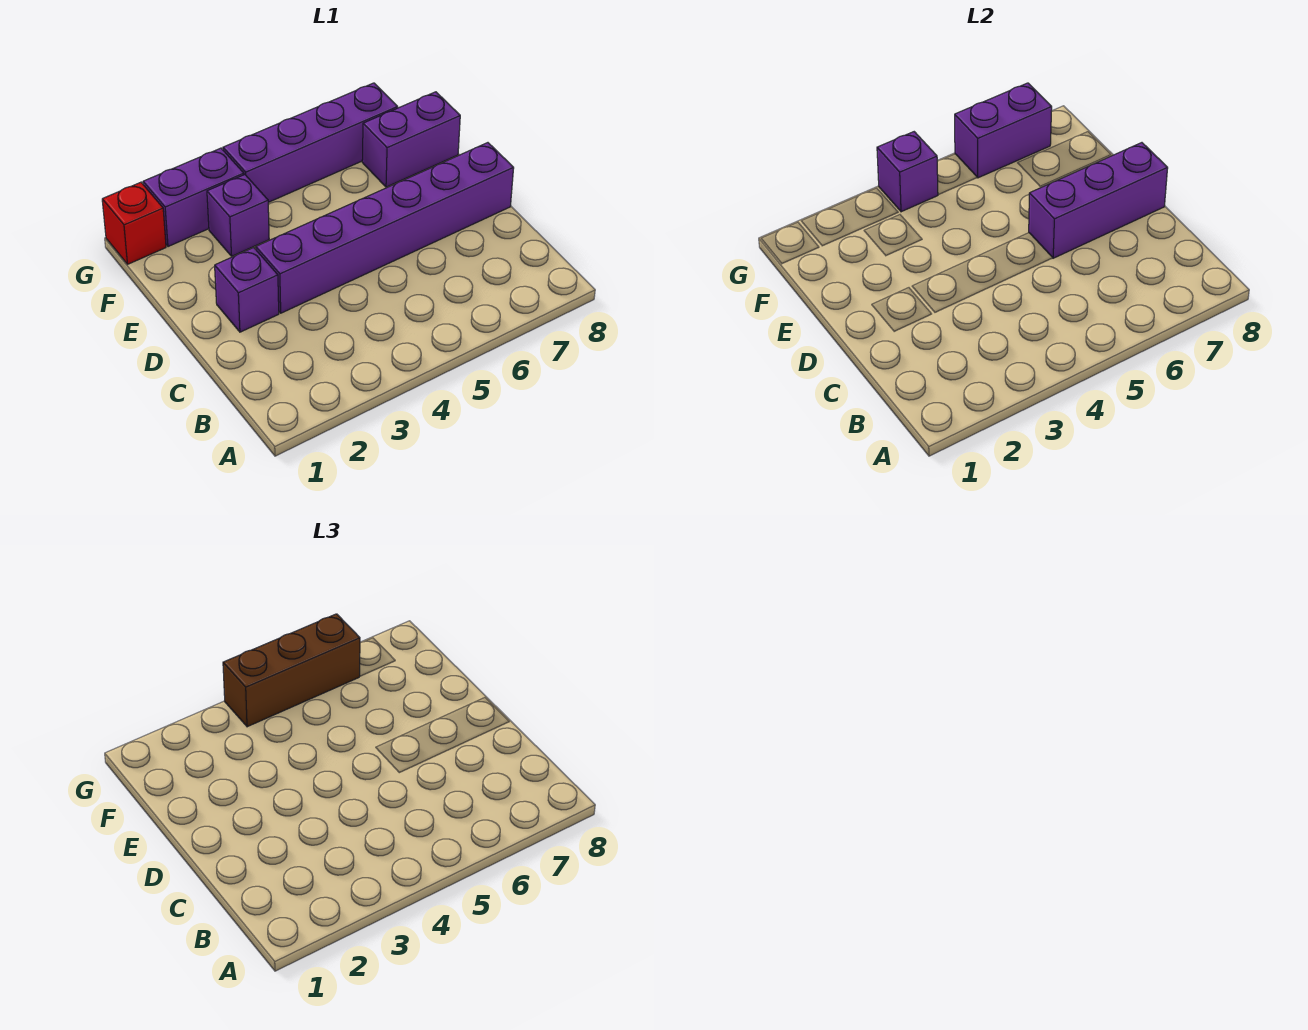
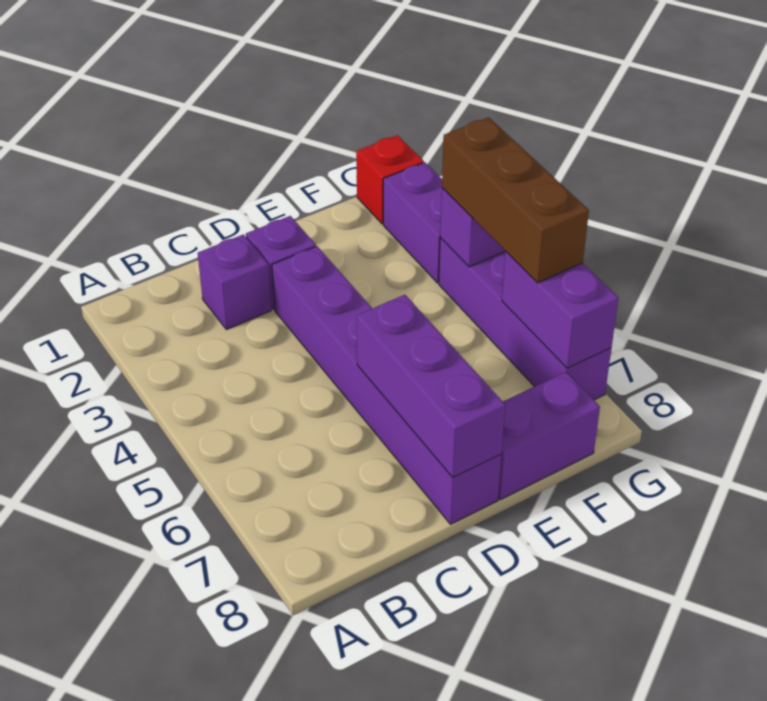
purple 1x1 brick [207,175,269,256] -> purple 1x1 brick moved to [198,235,271,330]
purple 1x2 brick [362,92,460,187] -> purple 1x2 brick turned to [498,372,600,500]

